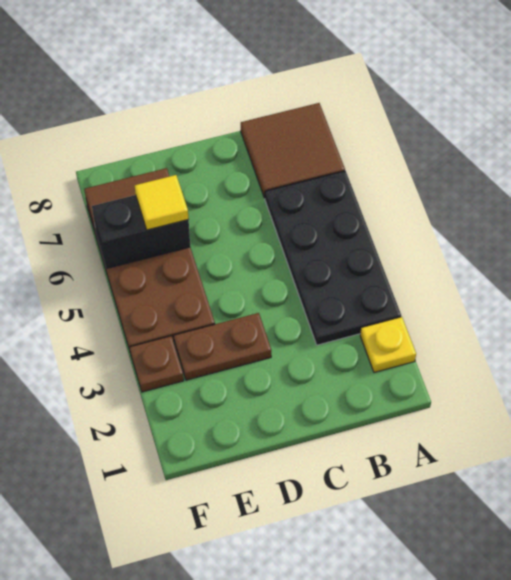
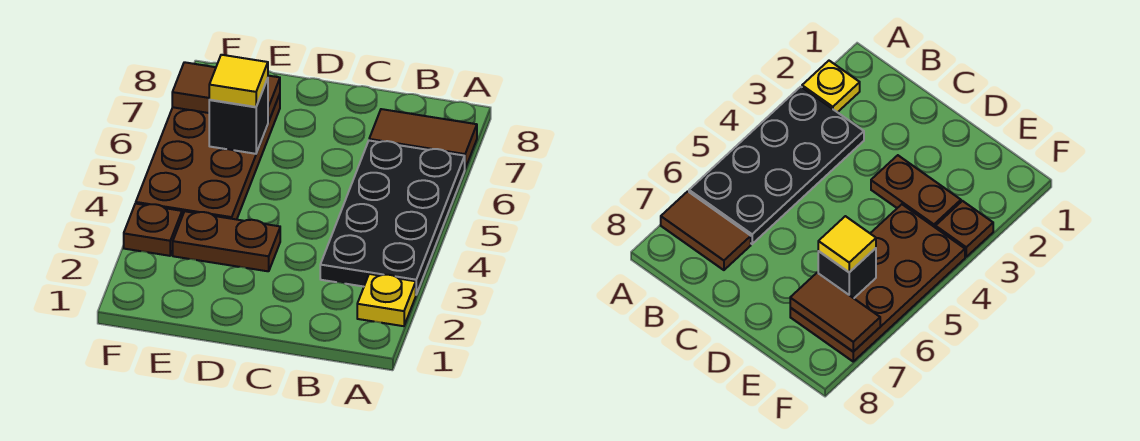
brown 2x2 tile [241,103,345,198] -> brown 1x2 tile [369,109,477,168]
black 1x2 brick [92,195,190,268] -> black 1x1 brick [209,78,268,154]

